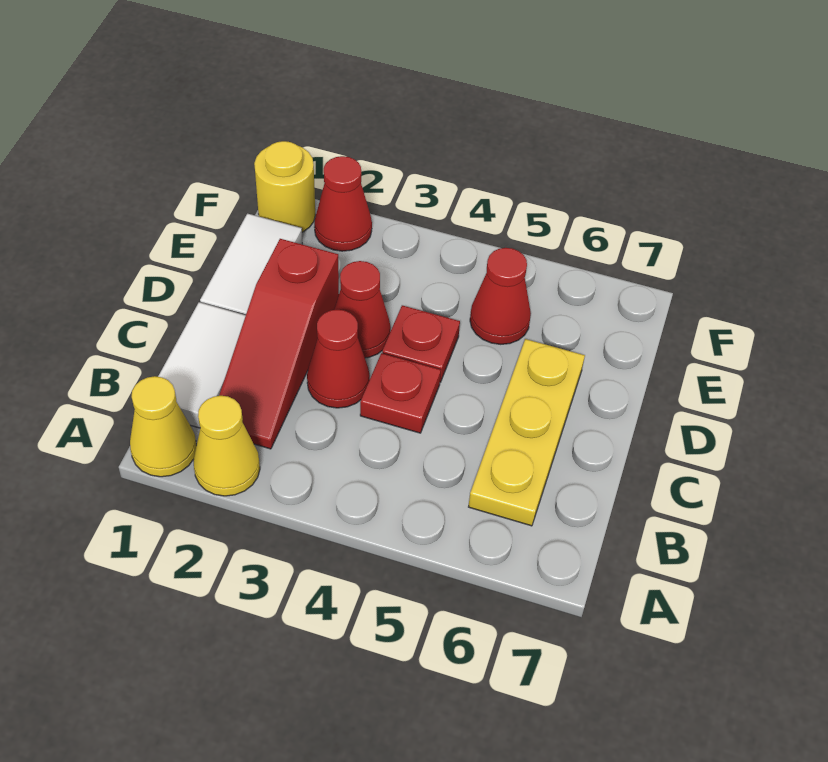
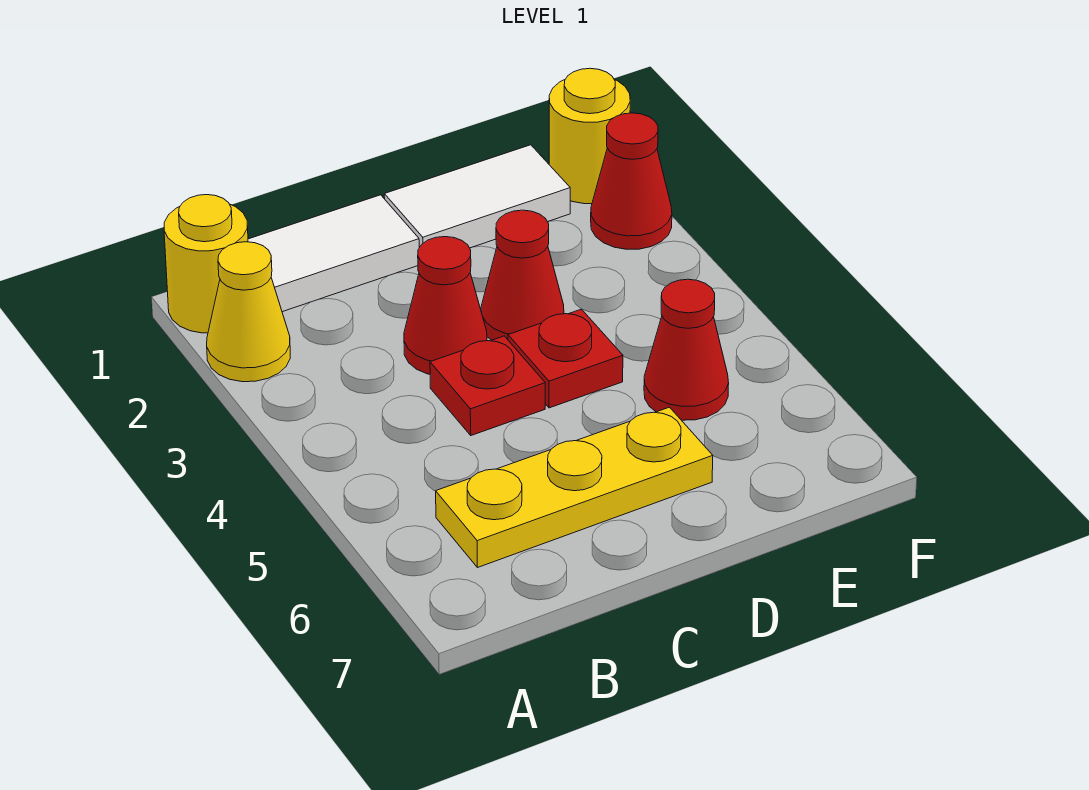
yellow 1x1 cone [130,376,196,477] -> yellow 1x1 round brick [164,195,248,333]
red 1x3 slope [219,239,339,449] -> none

